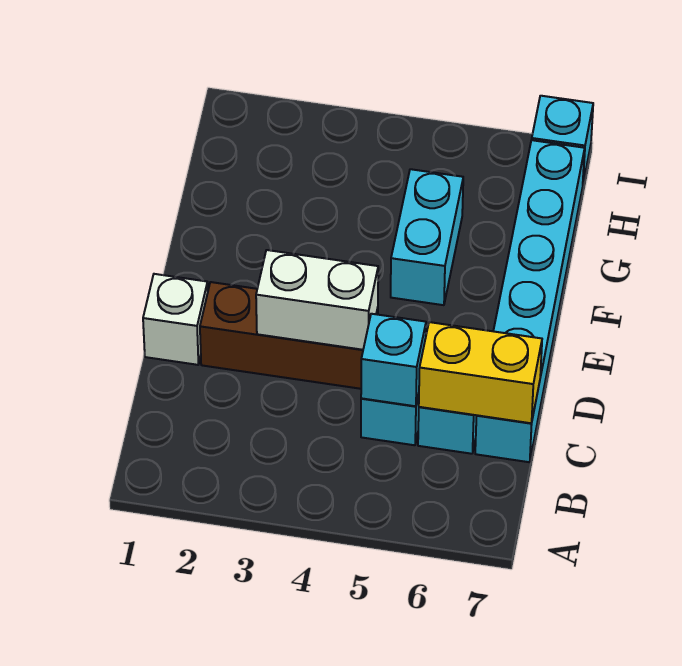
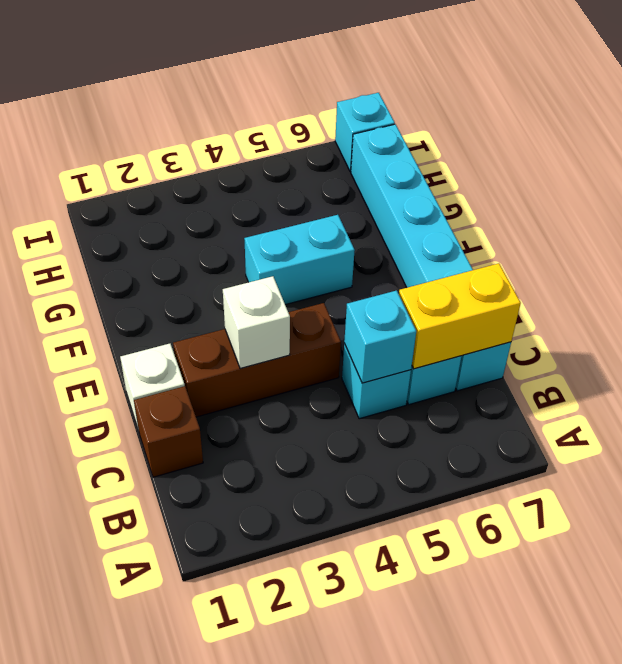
none -> brown 1x1 brick [134,386,203,477]
white 1x2 brick [256,250,378,350] -> white 1x1 brick [223,276,290,369]
cyan 1x2 brick [391,169,463,305] -> cyan 1x2 brick turned to [244,215,355,305]

